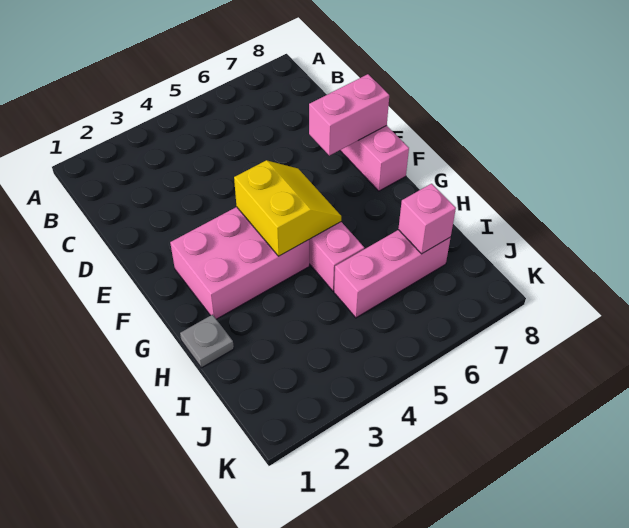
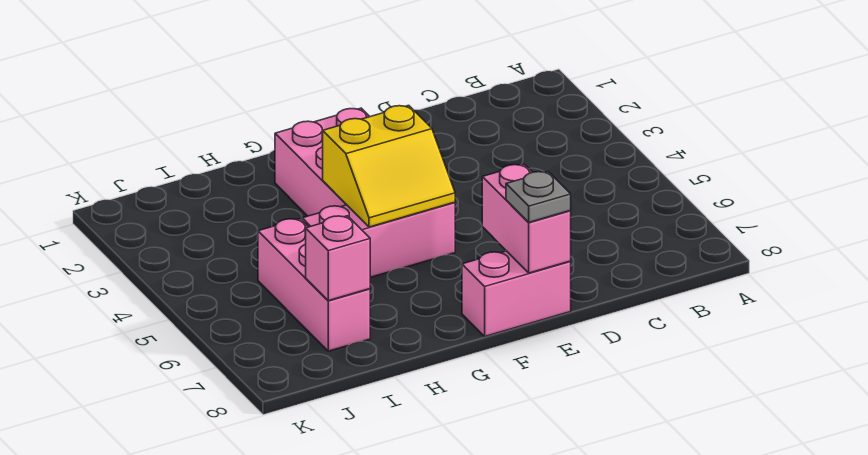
grey 1x1 plate [180,315,234,368] -> grey 1x1 plate moved to [506,171,571,222]

